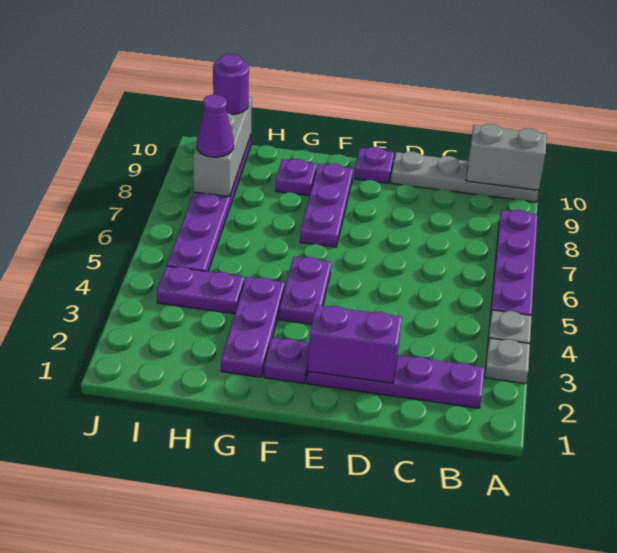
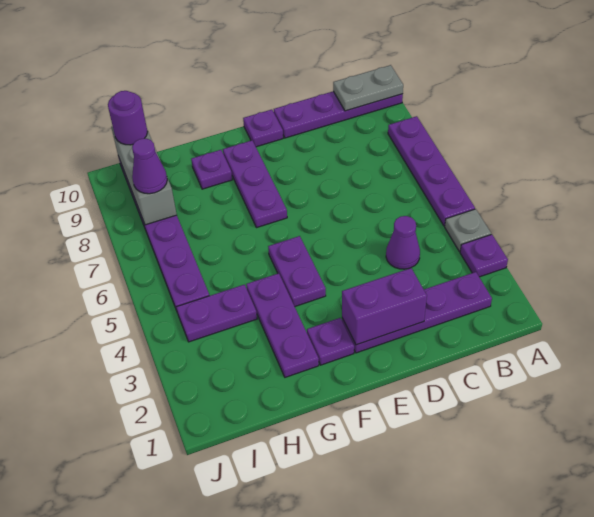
grey 1x1 plate [485,338,530,384] -> purple 1x1 plate [460,234,508,277]
grey 1x4 plate [391,151,539,202] -> purple 1x4 plate [274,91,403,138]
grey 1x2 brick [466,124,547,190] -> grey 1x2 plate [333,65,403,111]
none -> purple 1x1 cone [386,216,420,269]

